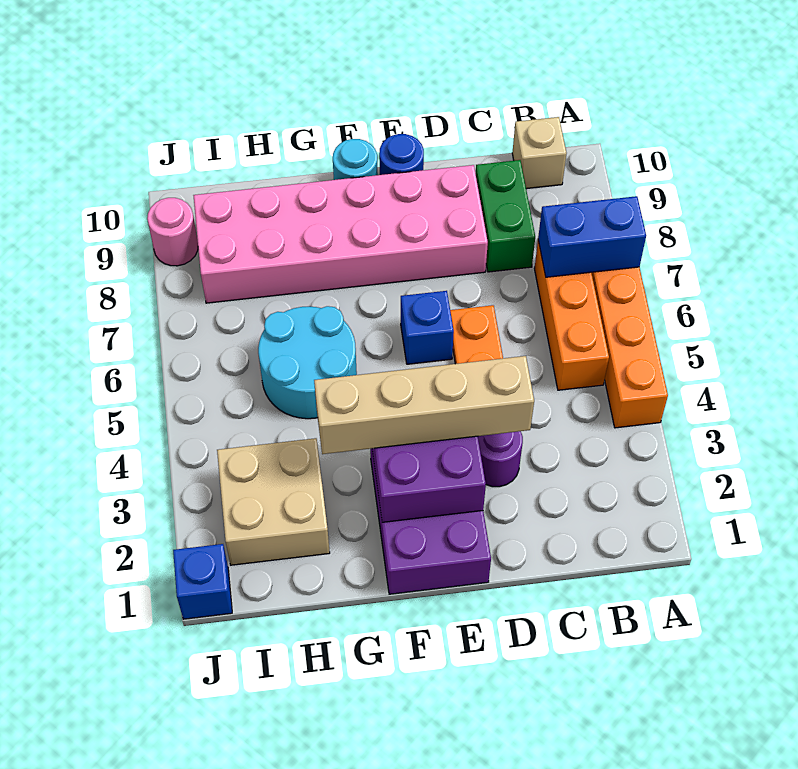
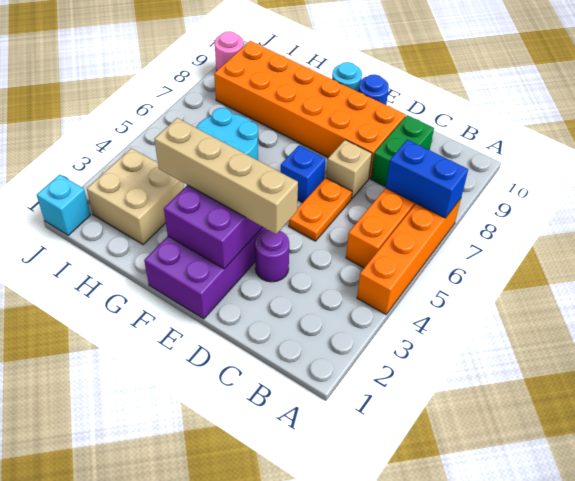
tan 1x1 brick [512,117,567,189] -> tan 1x1 brick moved to [326,140,372,198]
pink 2x6 brick [193,165,488,303] -> orange 2x6 brick [214,41,406,178]
blue 1x1 brick [173,544,232,619] -> cyan 1x1 brick [37,175,91,235]

